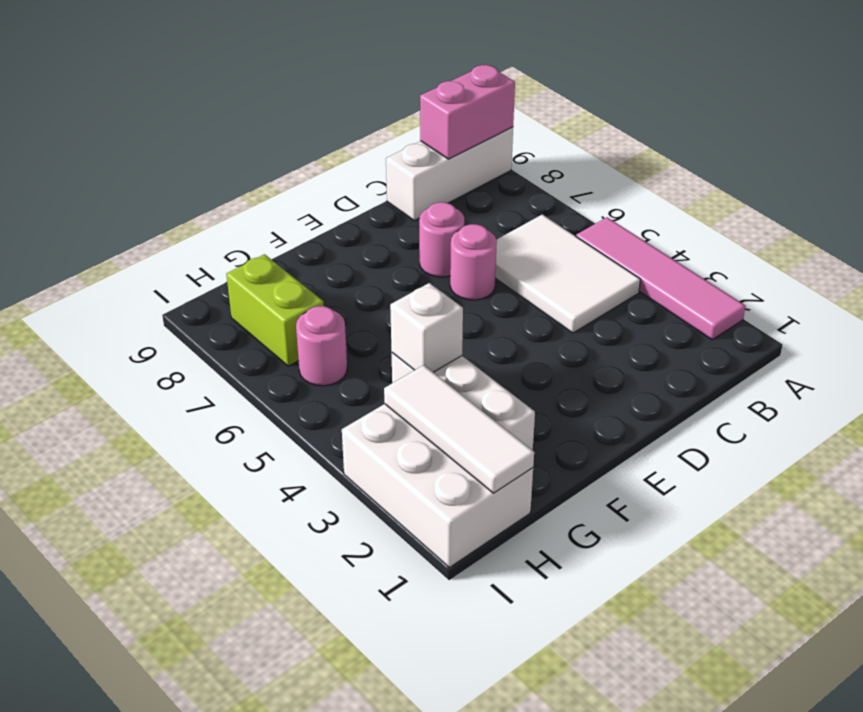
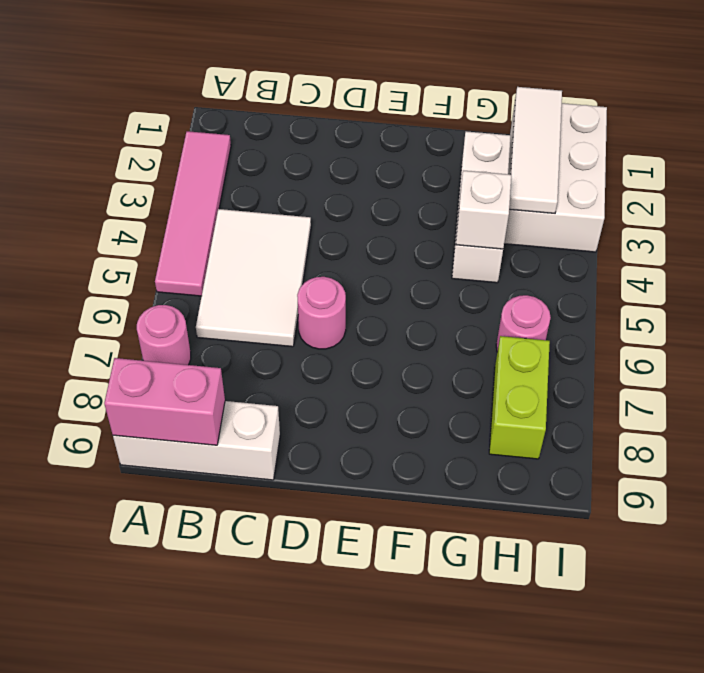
pink 1x1 round brick [419,202,464,277] -> pink 1x1 round brick moved to [137,305,191,365]

